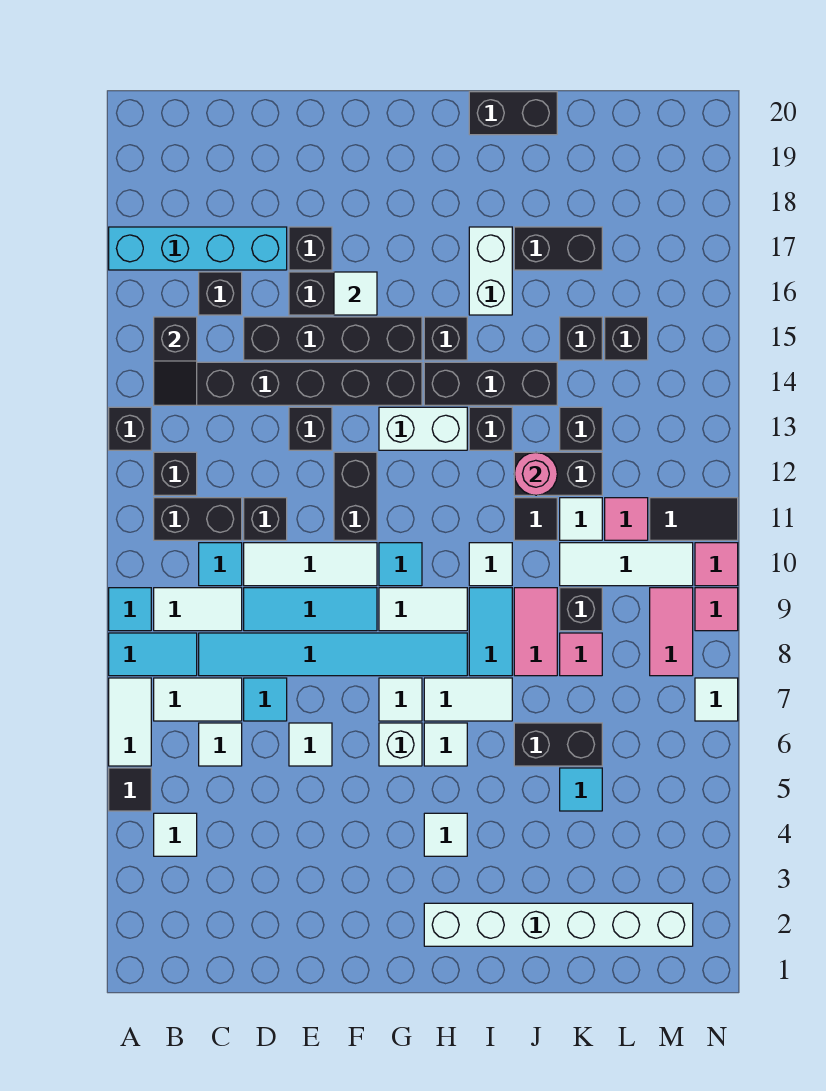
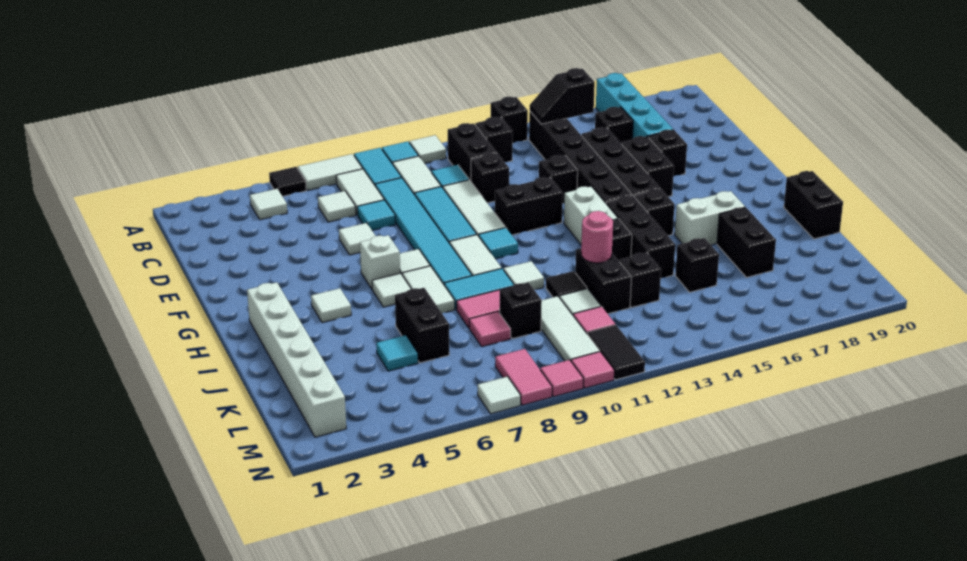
white 1x1 tile [334,272,377,315] -> white 1x1 tile moved to [409,135,446,163]
black 1x1 brick [605,317,648,360] -> none
pink 1x2 tile [650,588,693,676] -> pink 1x2 tile turned to [495,349,552,405]

